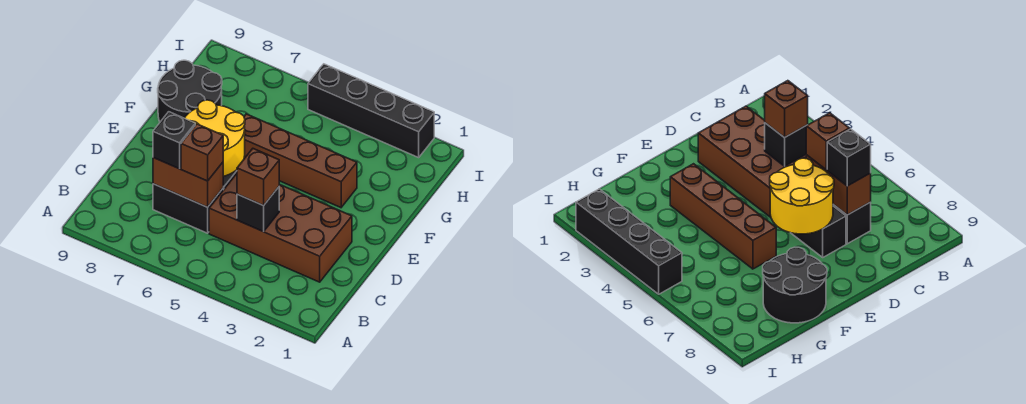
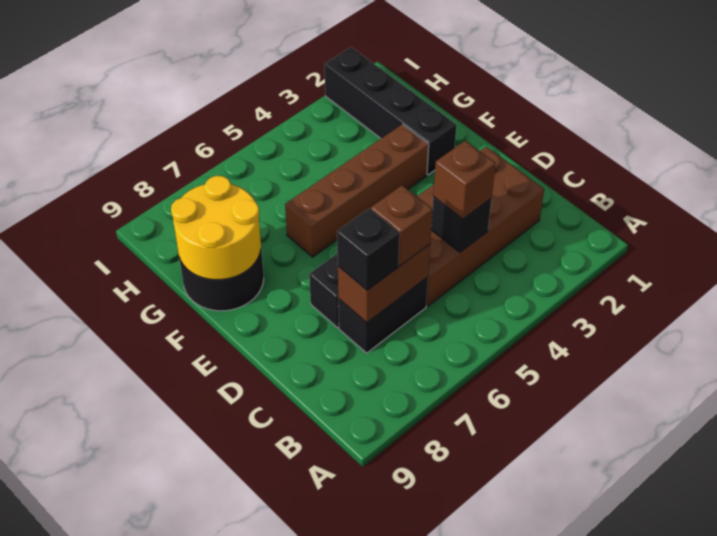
yellow 2x2 round brick [185,100,245,176] -> yellow 2x2 round brick moved to [171,176,261,280]
black 1x4 brick [308,64,434,158] -> black 1x4 brick turned to [325,47,457,175]

